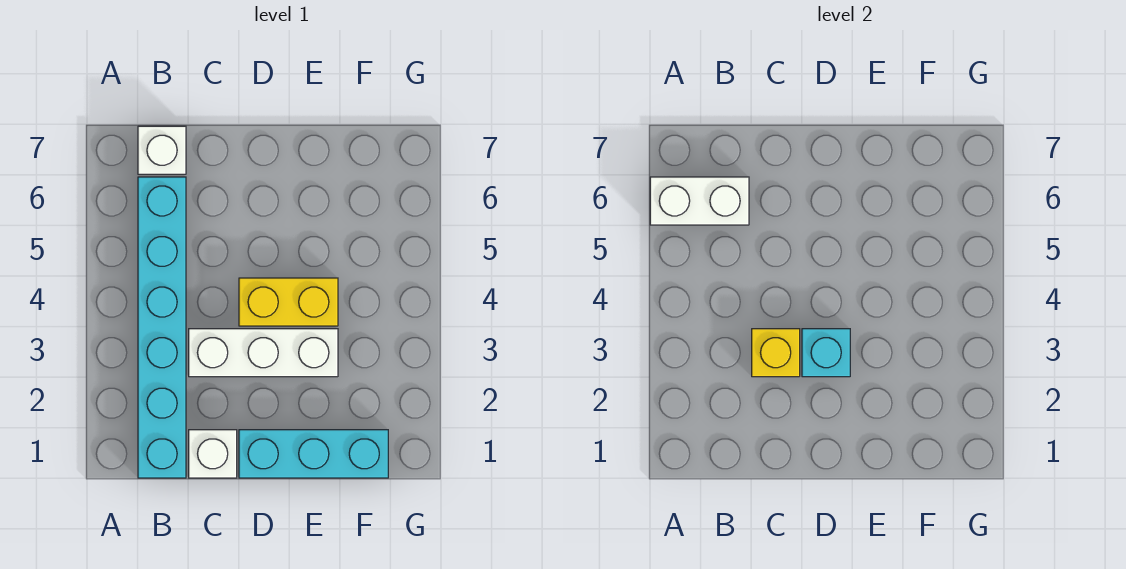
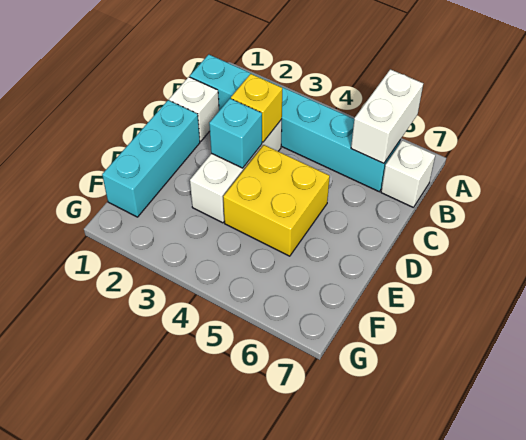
yellow 1x2 brick [239,278,338,326] -> yellow 2x2 brick [223,145,330,256]

